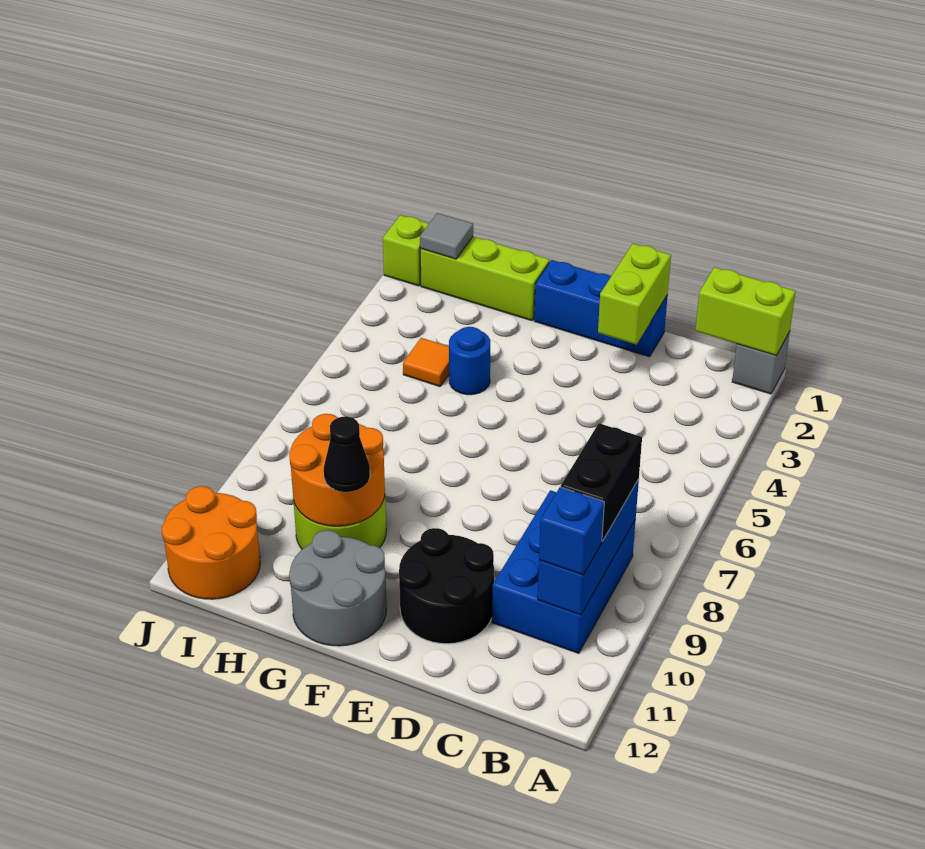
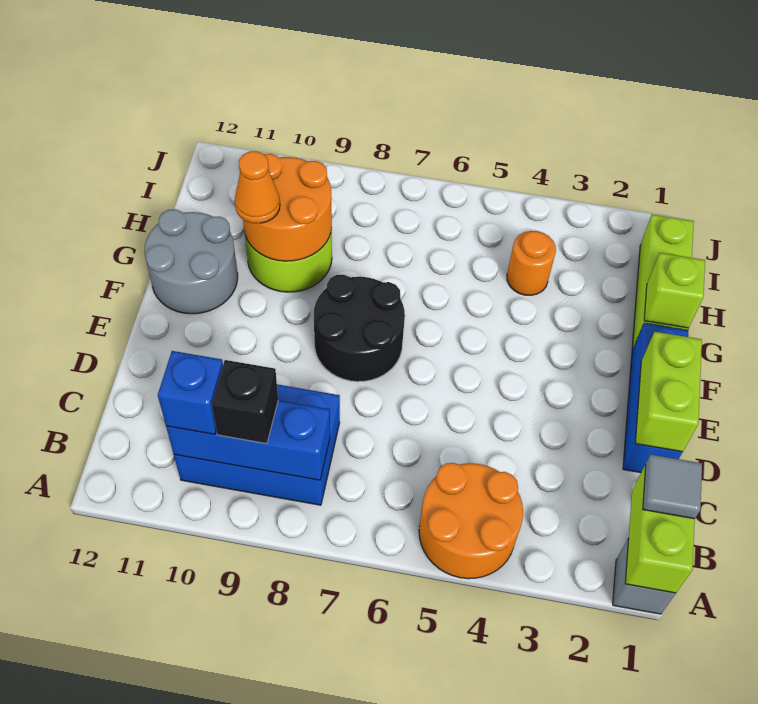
black 1x2 brick [561,423,642,541] -> black 1x1 brick [212,360,278,444]
lime 1x2 brick [598,244,671,345] -> lime 1x2 brick turned to [635,332,702,452]
black 2x2 round brick [399,528,494,644] -> black 2x2 round brick moved to [314,275,405,382]
blue 1x1 round brick [449,327,490,395] -> none
black 1x1 cone [324,417,370,492] -> orange 1x1 cone [235,151,280,223]
orange 1x1 tile [403,338,449,387] -> orange 1x1 round brick [507,231,556,295]
grey 1x1 tile [420,213,473,259] -> grey 1x1 tile moved to [643,455,702,519]
orange 2x2 round brick [162,486,260,599] -> orange 2x2 round brick moved to [419,463,523,579]
lime 1x1 brick [383,215,429,286] -> lime 1x1 brick moved to [644,253,705,328]

